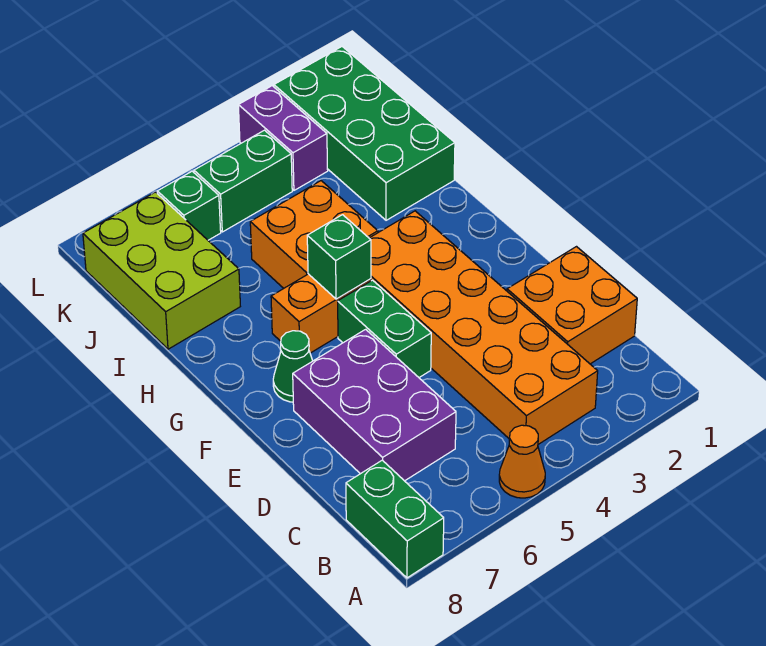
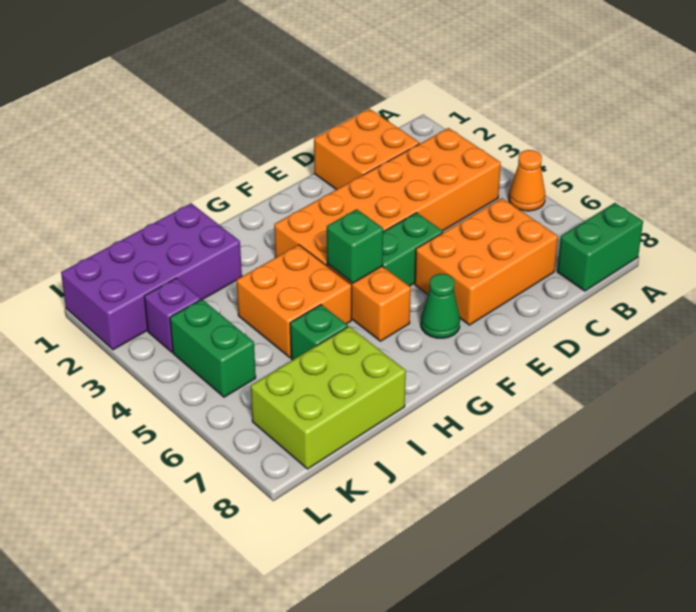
purple 2x3 brick [293,329,456,481] -> orange 2x3 brick [415,198,558,325]
green 2x4 brick [274,47,455,220] -> purple 2x4 brick [61,203,242,350]
purple 1x2 brick [238,86,328,190] -> purple 1x1 brick [144,278,201,352]
green 1x1 brick [157,171,221,240] -> green 1x1 brick moved to [290,305,348,360]

